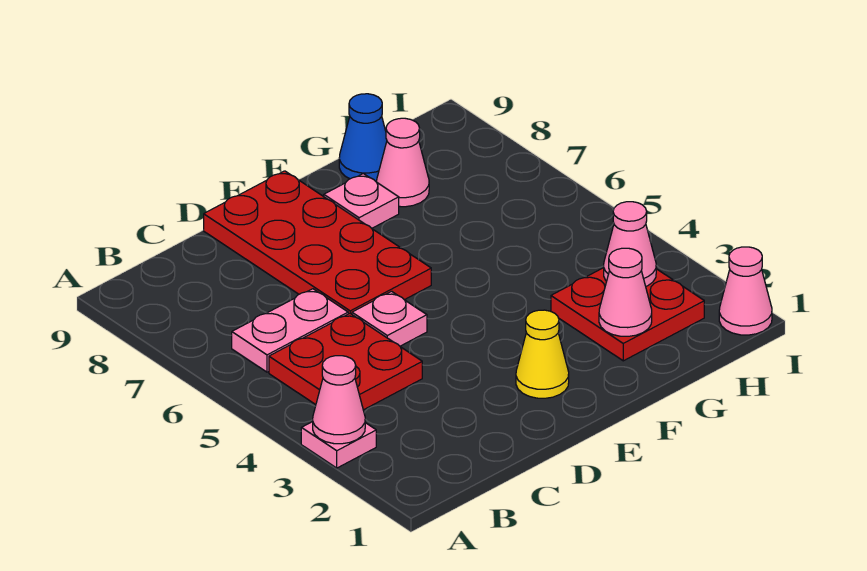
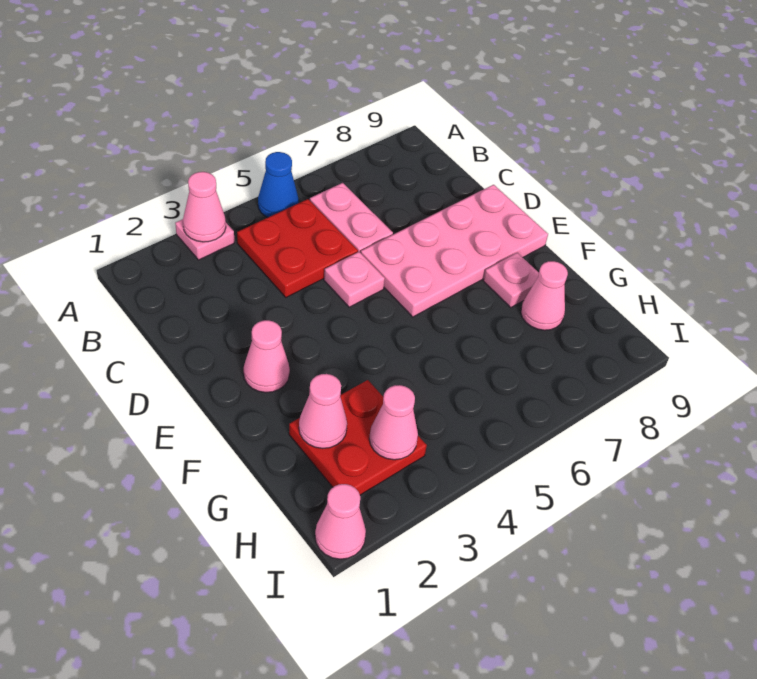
red 2x4 plate [204,171,431,314] -> pink 2x4 plate [361,185,548,317]
yellow 1x1 cone [516,310,569,398] -> pink 1x1 cone [244,320,290,393]
blue 1x1 cone [339,94,387,181] -> blue 1x1 cone moved to [258,152,299,217]

